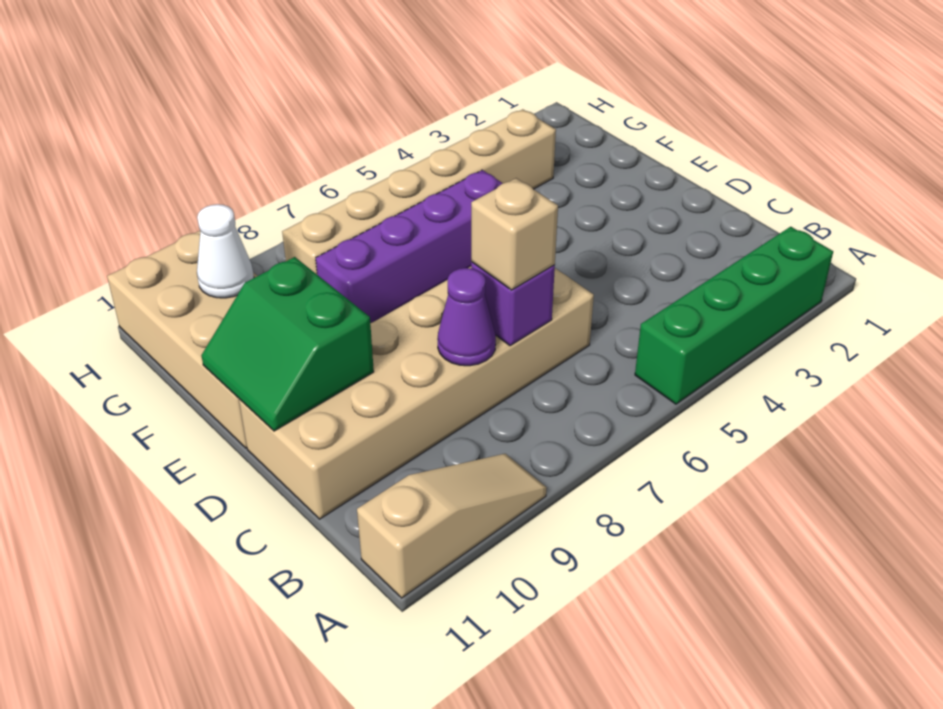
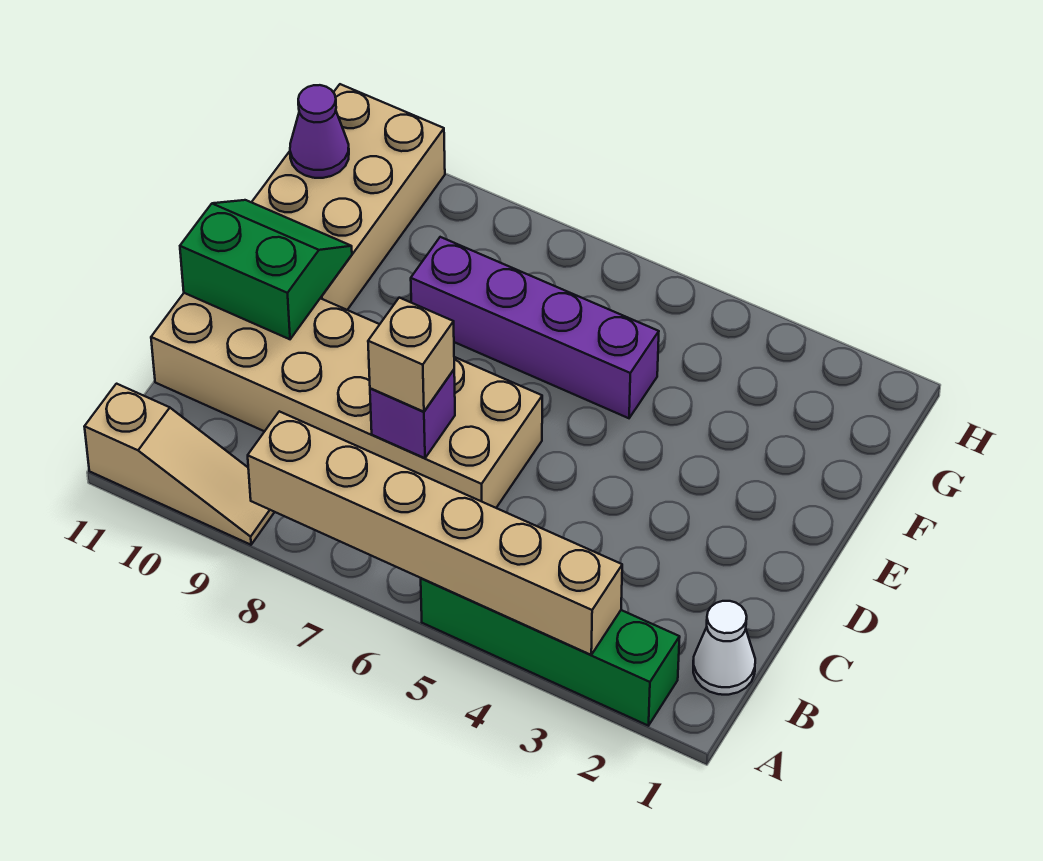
purple 1x1 cone [437,268,496,366] -> purple 1x1 cone moved to [290,85,349,178]
green 2x2 slope [201,257,374,431] -> green 2x2 slope turned to [180,200,352,339]
tan 1x6 brick [282,109,556,274] -> tan 1x6 brick moved to [248,411,622,655]
white 1x1 cone [197,204,254,298] -> white 1x1 cone moved to [693,601,755,695]

